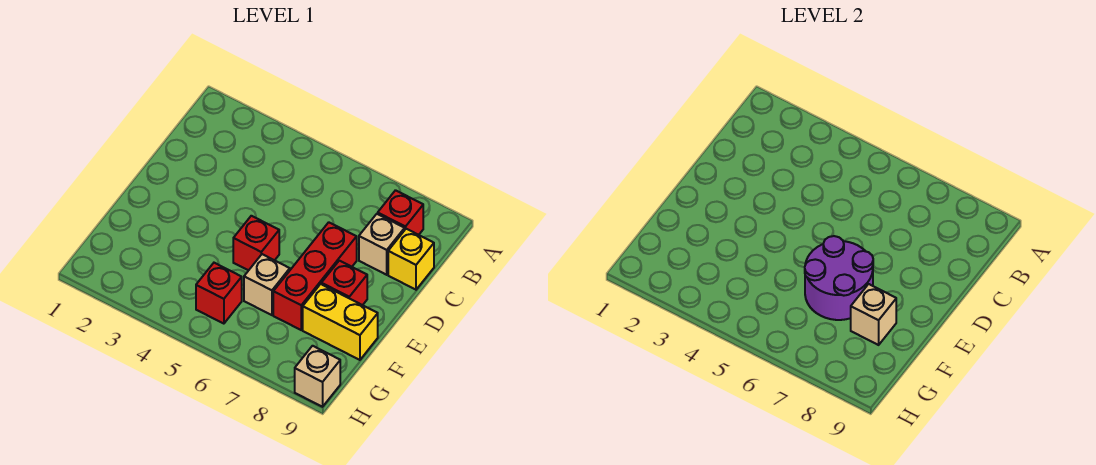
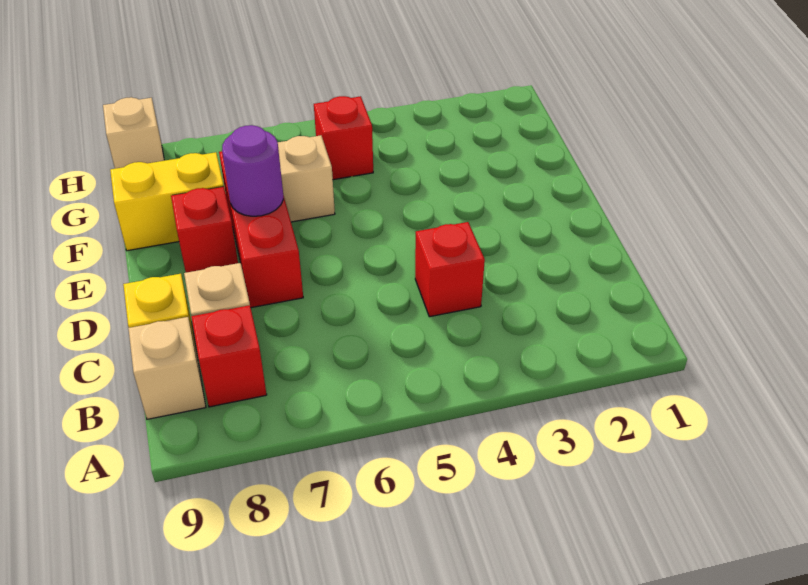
red 1x1 brick [233,216,279,270] -> red 1x1 brick moved to [415,222,485,317]
purple 2x2 round brick [805,236,873,320] -> purple 1x1 round brick [222,125,283,216]
tan 1x1 brick [851,284,896,345] -> tan 1x1 brick moved to [128,317,206,419]

